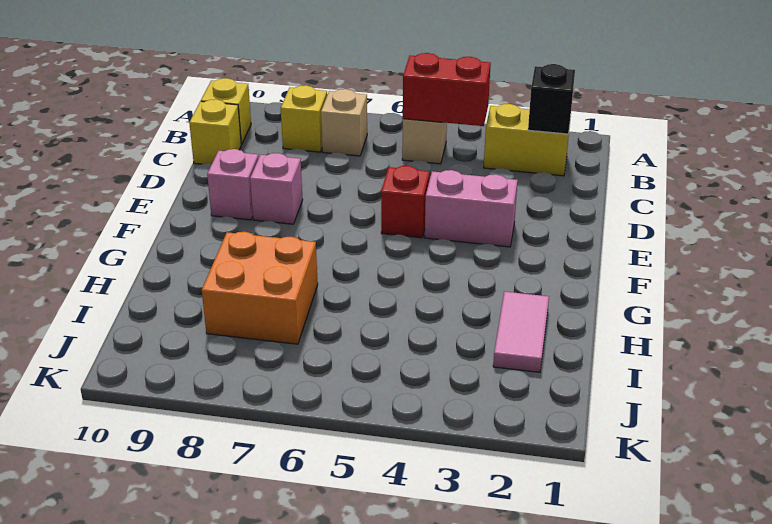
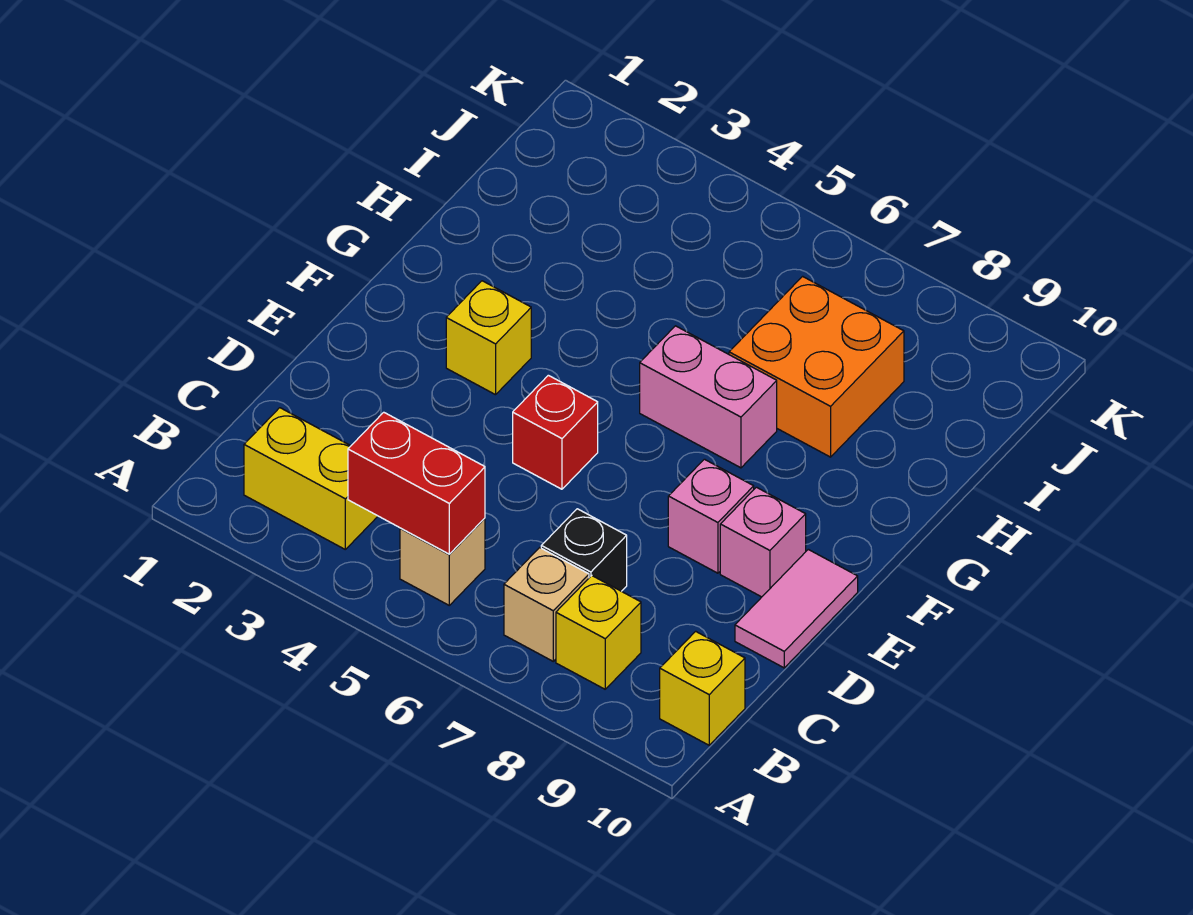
black 1x1 brick [528,64,575,134] -> black 1x1 brick moved to [541,509,627,591]
yellow 1x1 brick [189,99,242,164] -> yellow 1x1 brick moved to [446,281,531,395]
pink 1x2 brick [425,170,518,247] -> pink 1x2 brick moved to [640,326,777,468]
pink 1x2 tile [493,292,549,372] -> pink 1x2 tile moved to [735,549,858,668]

